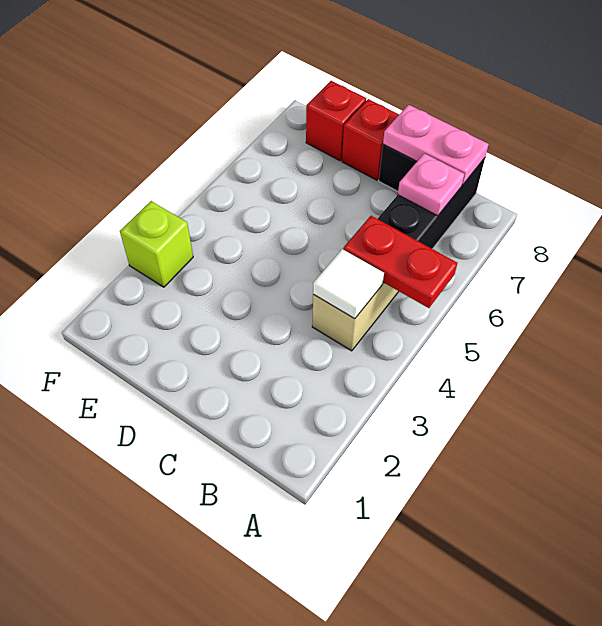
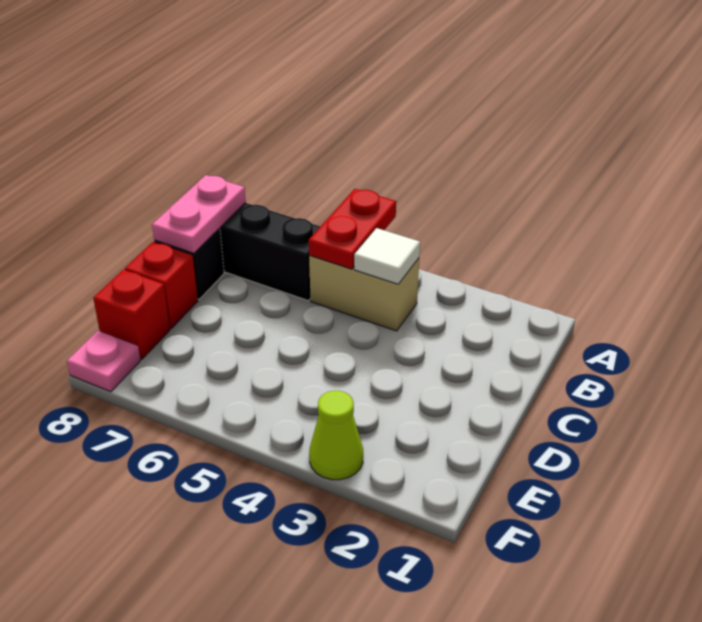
pink 1x1 plate [398,153,464,216] -> pink 1x1 plate moved to [67,331,141,392]
lime 1x1 brick [120,201,193,287] -> lime 1x1 cone [309,391,363,480]

